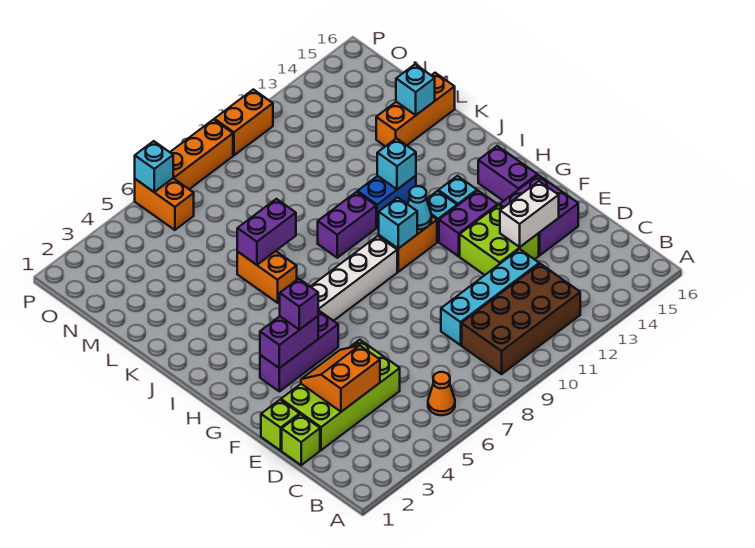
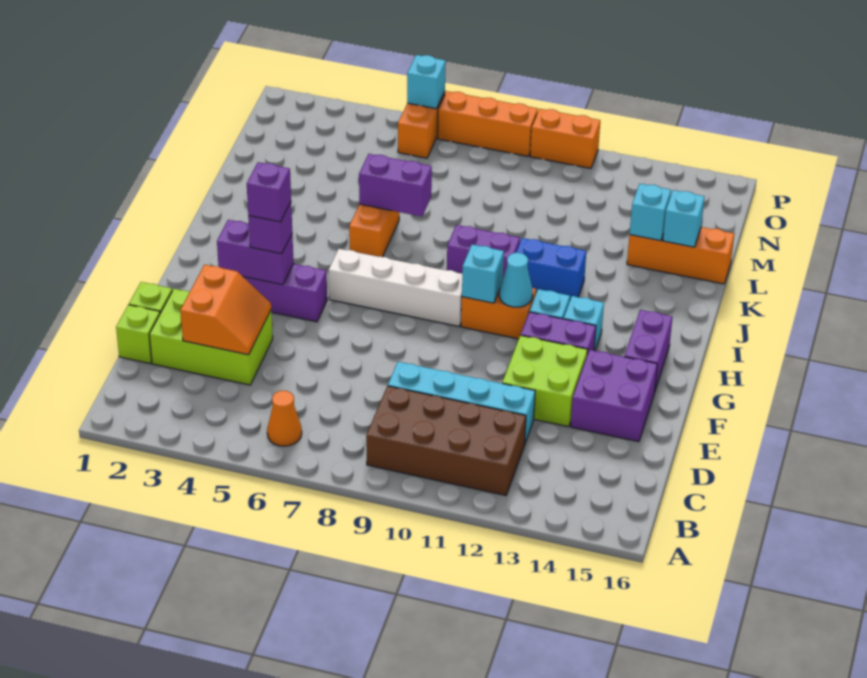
lime 2x4 brick [281,340,400,450] -> lime 2x3 brick [149,289,273,385]
orange 2x2 slope [301,345,380,412] -> orange 2x2 slope turned to [180,265,271,355]
white 1x2 brick [500,181,559,247] -> none
none -> purple 1x1 brick [247,162,291,222]
cyan 1x1 brick [377,138,416,189] -> cyan 1x1 brick moved to [630,184,671,241]

